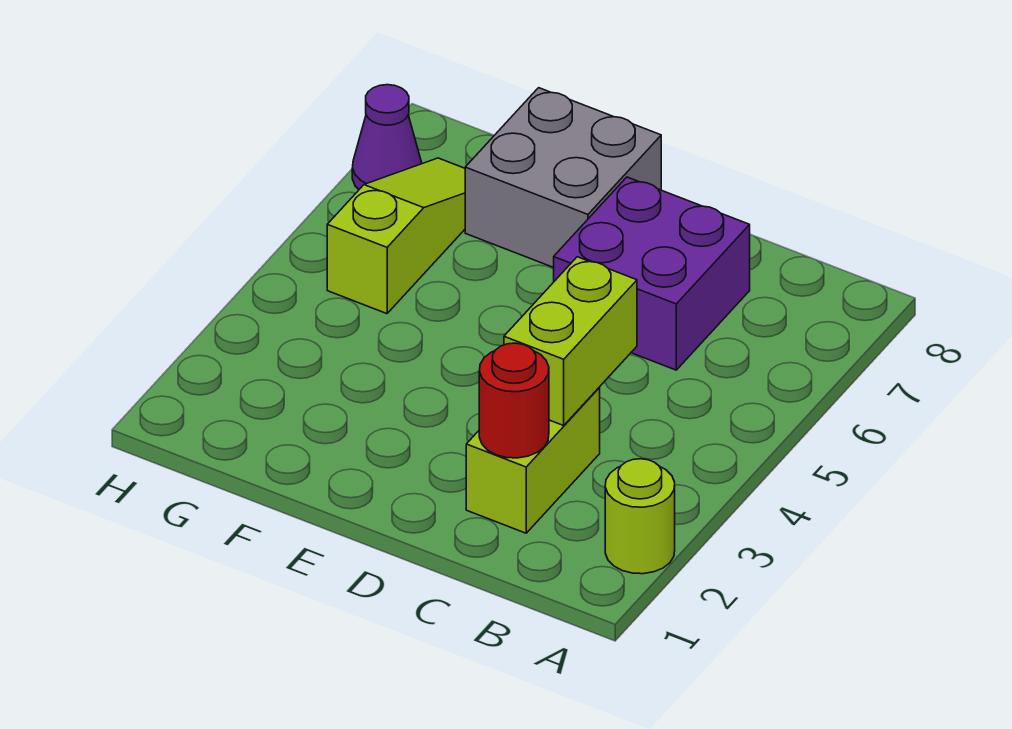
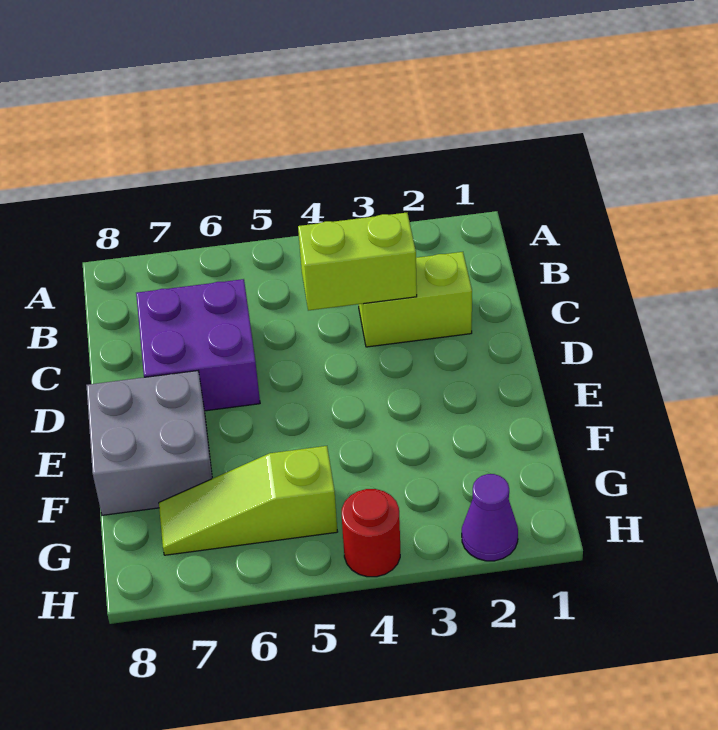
lime 1x1 round brick [605,459,675,574] -> none
red 1x1 round brick [479,343,549,458] -> red 1x1 round brick moved to [342,489,400,577]
purple 1x1 cone [352,85,422,189] -> purple 1x1 cone moved to [462,474,518,561]

